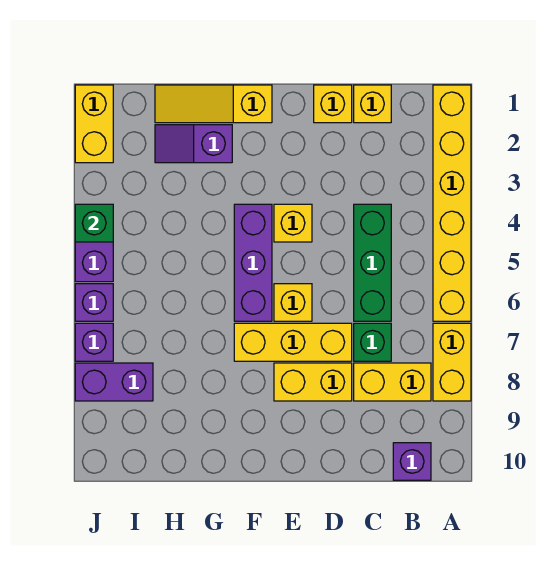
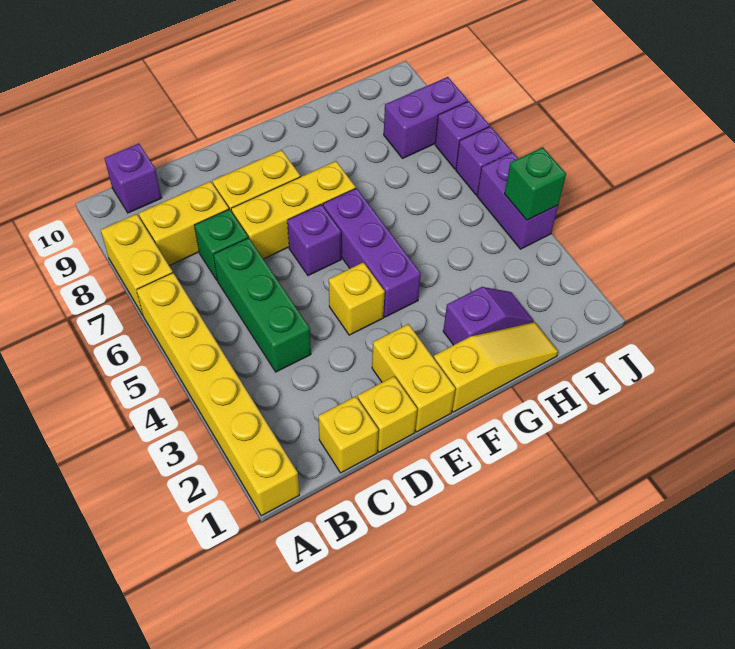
yellow 1x1 brick [274,284,312,321] -> purple 1x1 brick [287,204,341,276]
yellow 1x2 brick [75,85,113,163] -> yellow 1x2 brick moved to [372,324,455,432]

